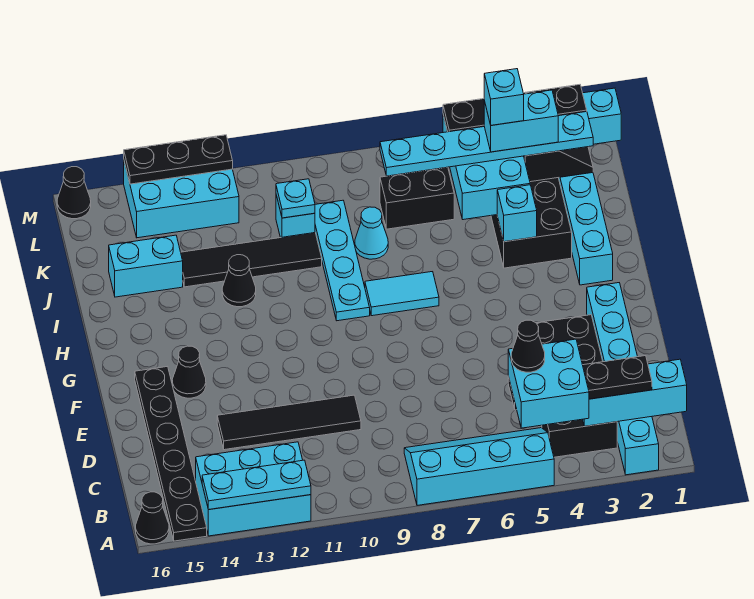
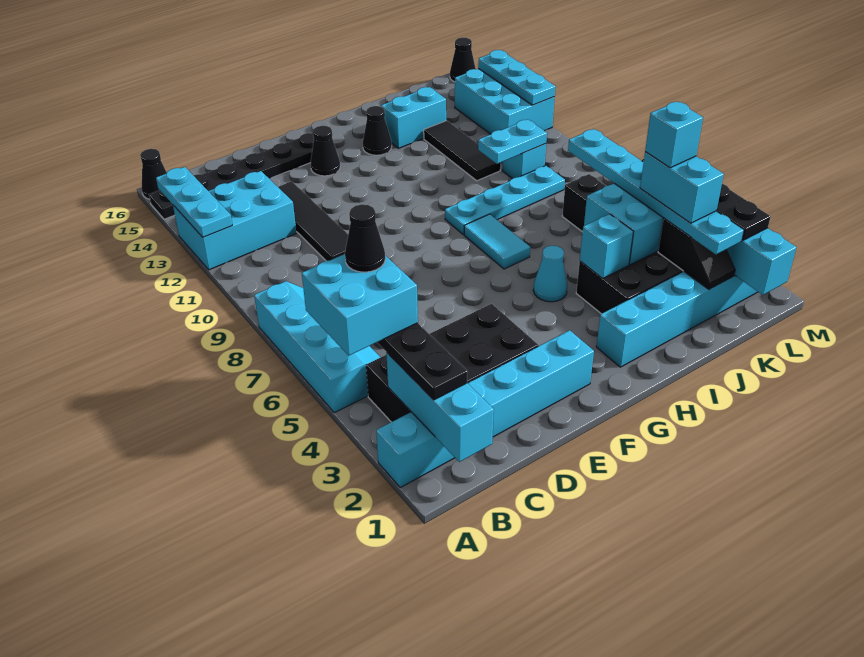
cyan 2x3 brick [196,442,311,536] -> cyan 2x3 brick turned to [173,171,296,270]
black 1x1 cone [222,255,256,307] -> black 1x1 cone moved to [363,106,392,155]
cyan 1x1 cone [355,207,388,259] -> cyan 1x1 cone moved to [533,246,567,302]
black 1x4 tile [181,233,322,287] -> black 1x3 tile [424,120,501,181]
cyan 1x2 brick [109,235,183,297] -> cyan 1x2 brick turned to [381,87,446,148]
cyan 1x1 plate [276,179,315,218] -> cyan 1x2 plate [478,119,547,164]
black 1x3 plate [124,135,233,184] -> cyan 1x3 plate [478,50,555,105]

